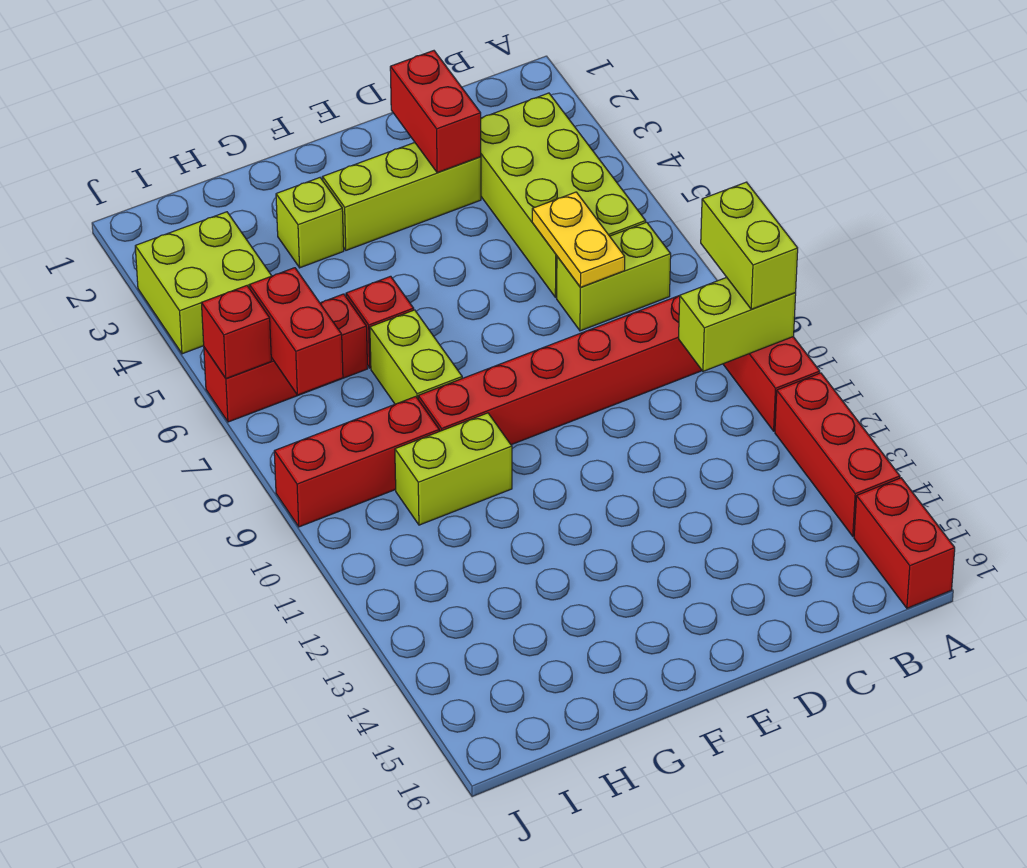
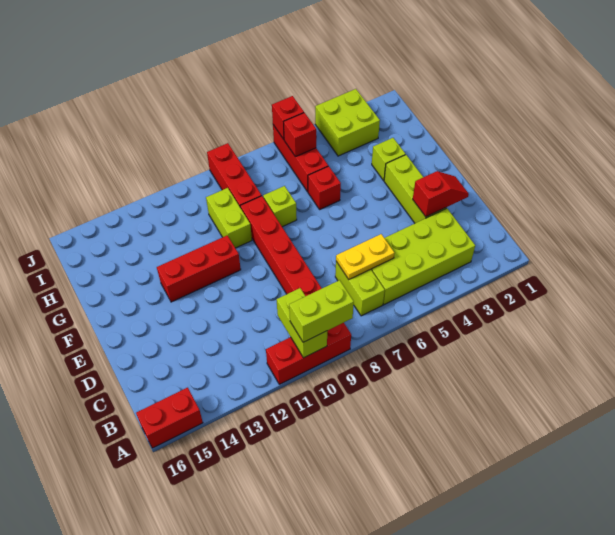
red 1x3 brick [775,373,900,536] -> red 1x3 brick moved to [157,235,241,302]
red 1x2 brick [390,51,481,173] -> red 1x2 slope [413,171,469,217]
lime 1x2 brick [370,310,462,404] -> lime 1x1 brick [263,186,297,227]
red 1x2 brick [250,268,343,395] -> red 1x1 brick [284,113,316,157]

